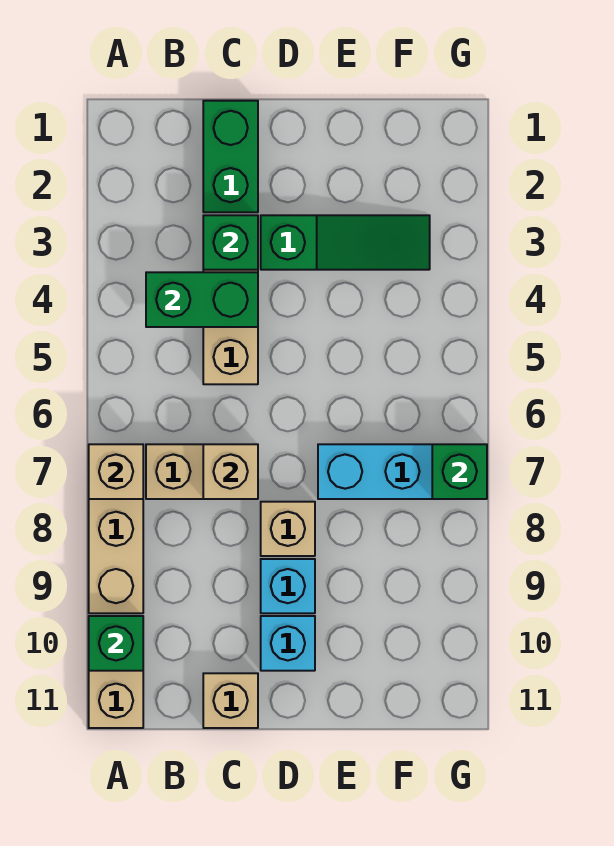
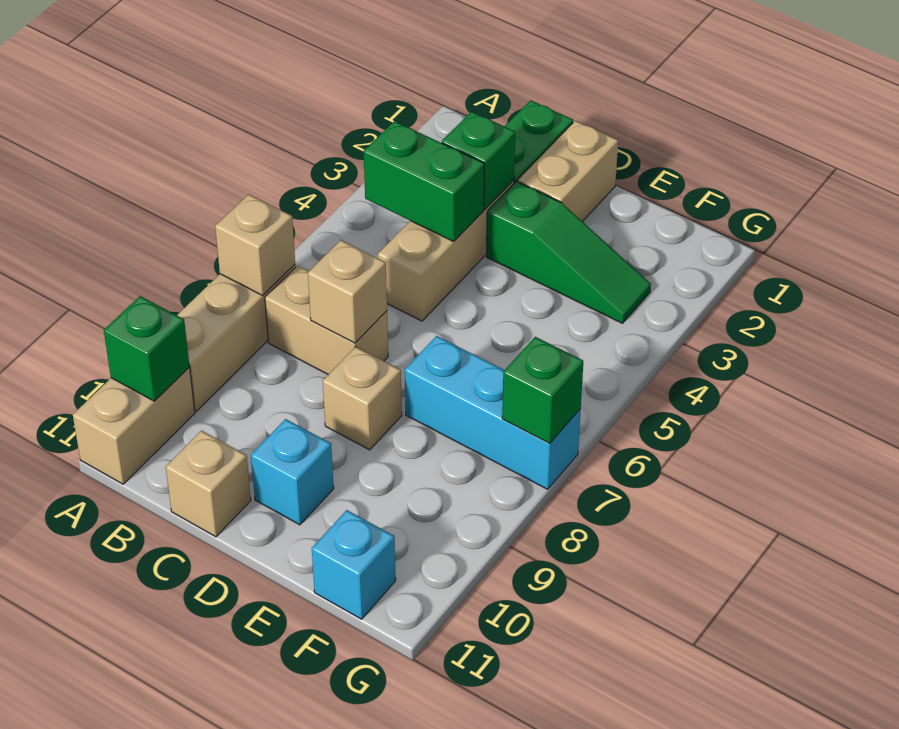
none -> tan 1x2 brick [518,121,618,222]
cyan 1x1 brick [261,559,315,613] -> cyan 1x1 brick moved to [312,510,396,619]

